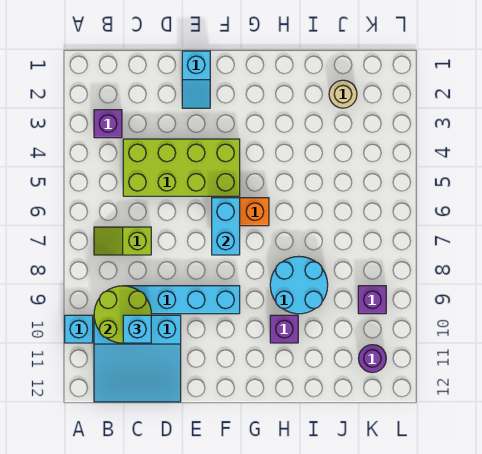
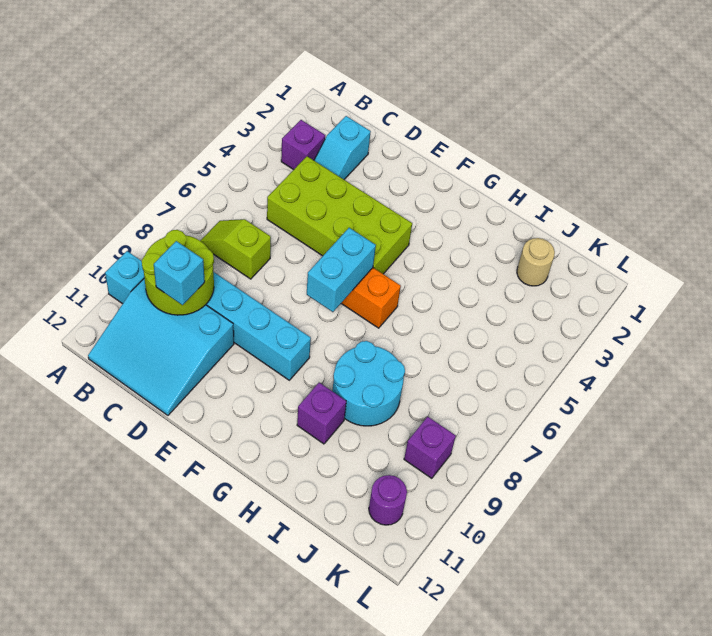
cyan 1x2 slope [182,51,210,108] -> cyan 1x2 slope moved to [314,116,371,179]

